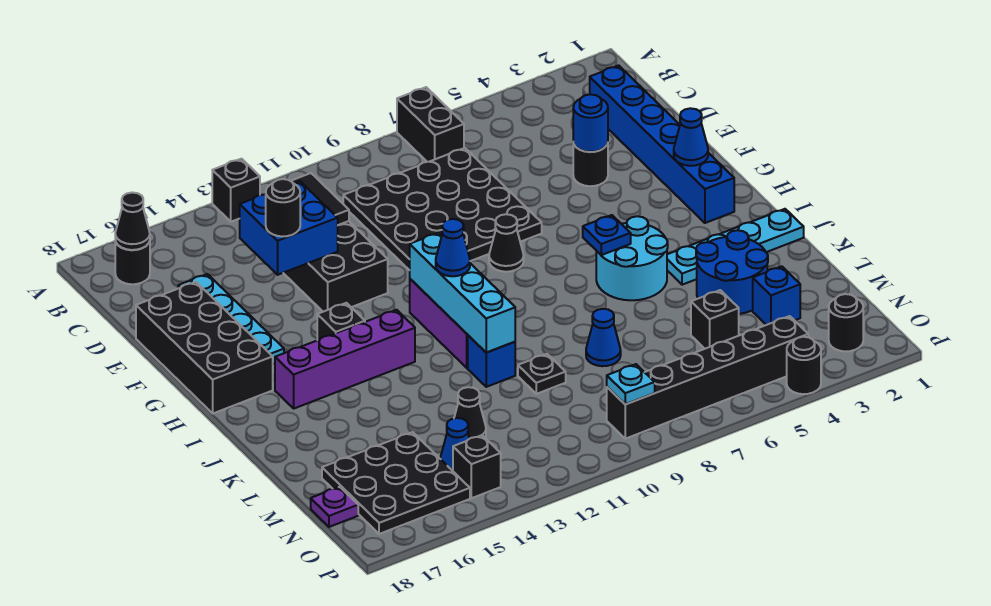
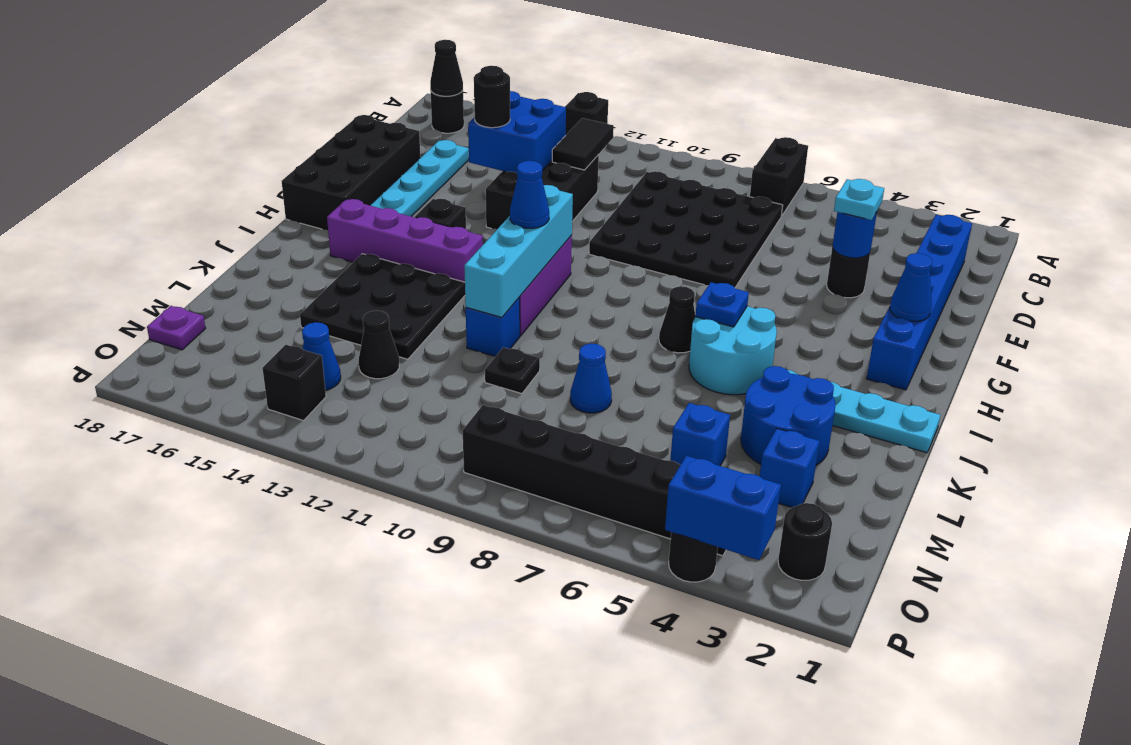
black 1x1 cone [489,214,524,272] -> black 1x1 cone moved to [659,286,695,353]
black 1x1 brick [691,290,739,349] -> blue 1x1 brick [670,403,730,466]
black 3x3 plate [322,432,470,534] -> black 3x3 plate moved to [300,254,465,359]
cyan 1x1 plate [607,364,655,404] -> cyan 1x1 plate moved to [834,179,884,220]
none -> blue 1x2 brick [665,456,781,560]

